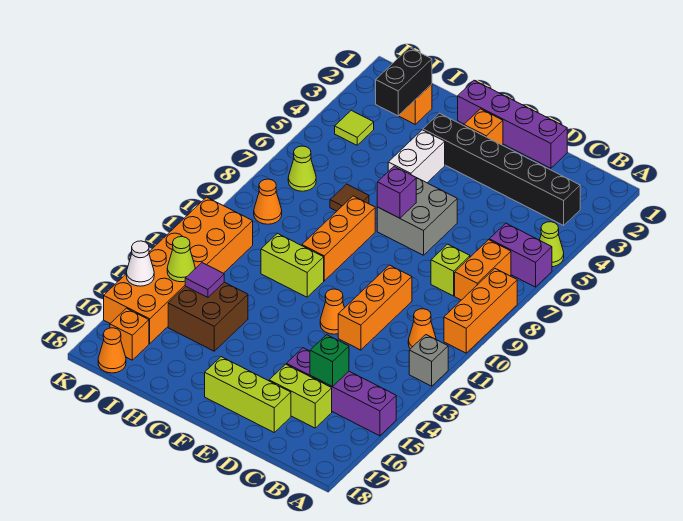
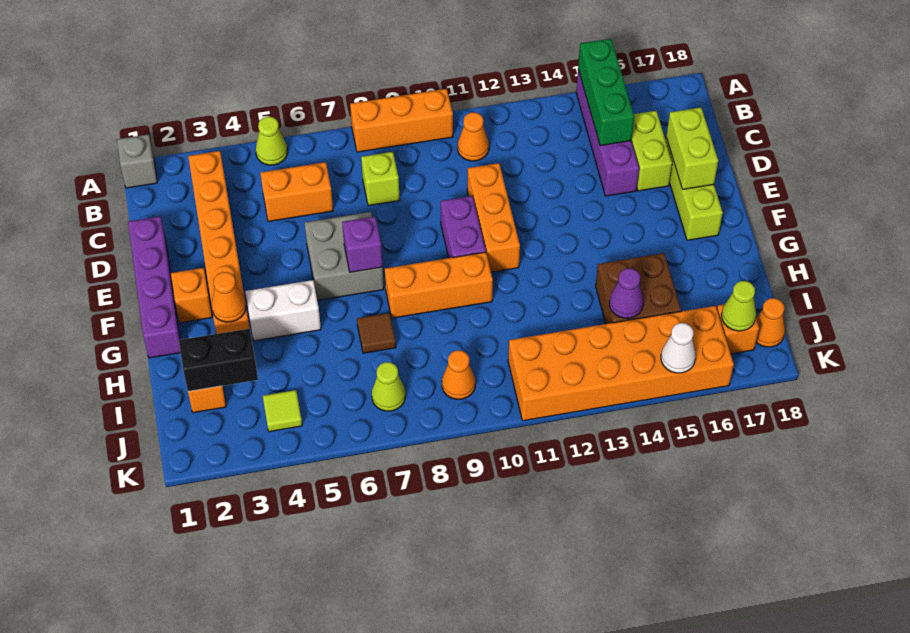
purple 1x2 brick [489,223,552,287] -> purple 1x2 brick moved to [441,196,486,258]
grey 1x1 brick [409,335,448,386] -> grey 1x1 brick moved to [117,134,157,188]
black 1x6 brick [423,113,580,225] -> orange 1x6 brick [188,151,250,334]
orange 1x2 brick [455,240,511,300] -> orange 1x2 brick moved to [260,162,333,221]
green 1x1 brick [310,335,349,386] -> green 1x3 brick [578,39,634,146]
orange 1x3 brick [338,265,412,350] -> orange 1x3 brick turned to [467,163,520,272]
orange 1x1 cone [320,289,345,334] -> orange 1x1 cone moved to [212,272,246,322]
lime 1x2 brick [261,233,324,297] -> lime 1x2 brick moved to [666,107,718,190]
purple 1x1 tile [185,263,224,297] -> purple 1x1 cone [609,268,643,318]
lime 1x1 cone [167,237,195,282] -> lime 1x1 cone moved to [722,281,756,331]

